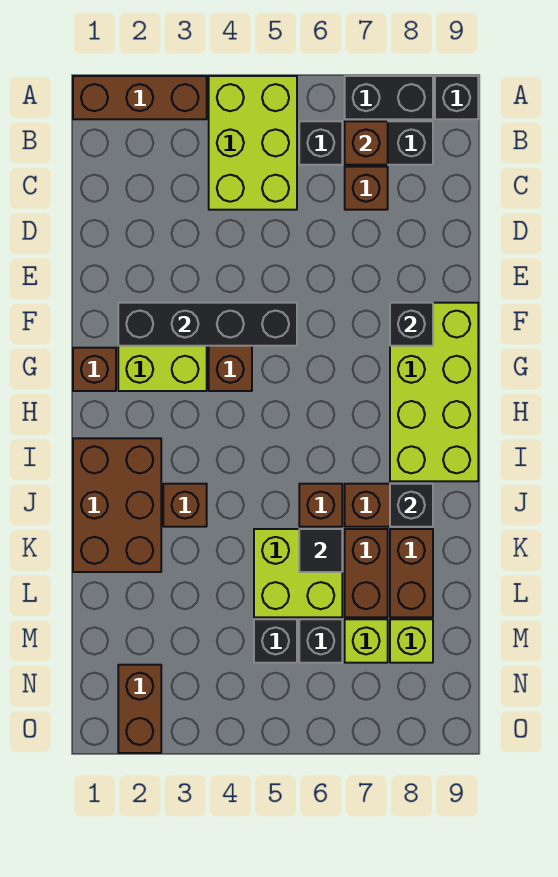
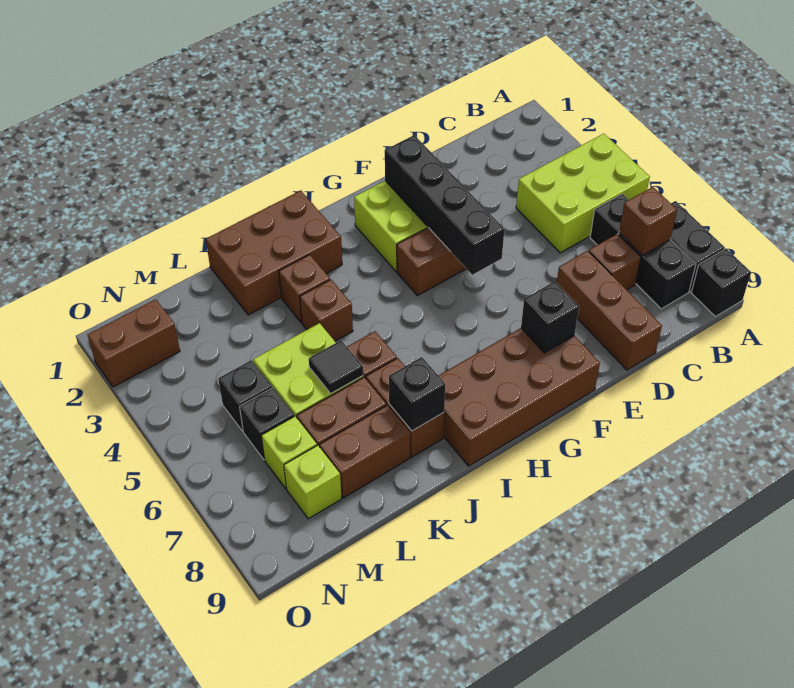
brown 1x3 brick [73,76,207,119] -> brown 1x3 brick moved to [557,251,662,370]
lime 2x4 brick [390,303,478,481] -> brown 2x4 brick [439,328,600,466]
brown 1x1 brick [73,348,116,391] -> brown 1x1 brick moved to [300,280,353,341]

